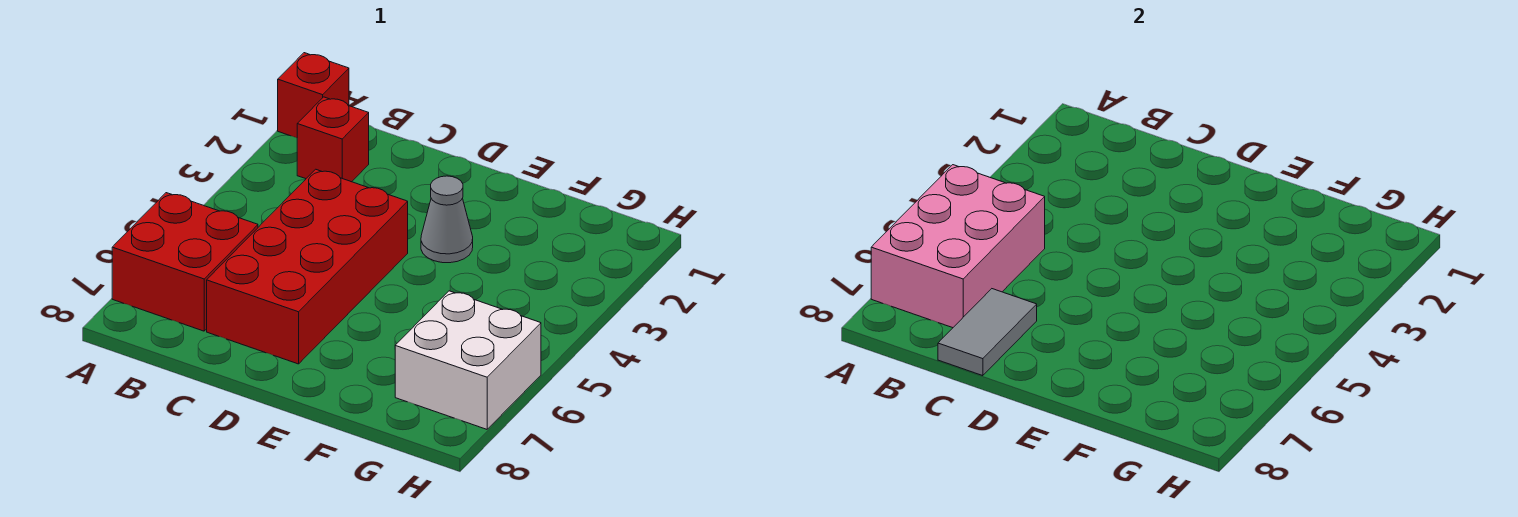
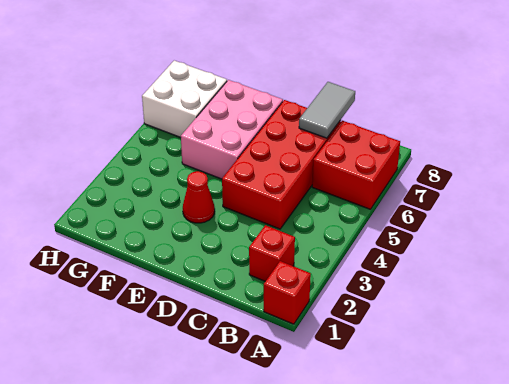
pink 2x3 brick [871,165,1045,328] -> pink 2x3 brick moved to [181,80,283,179]
grey 1x1 cone [421,176,473,263] -> red 1x1 cone [183,171,215,223]

